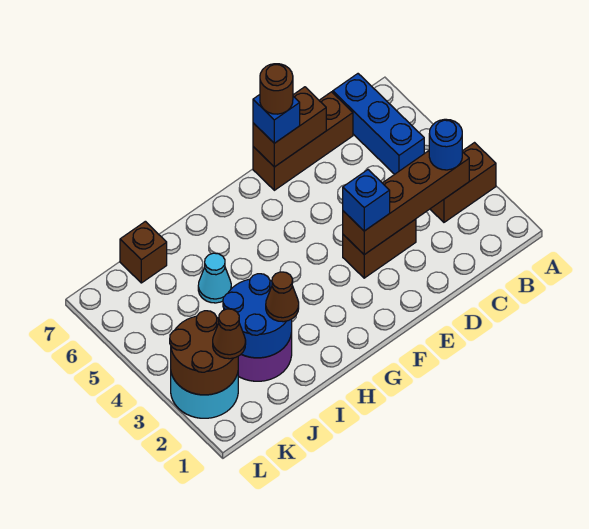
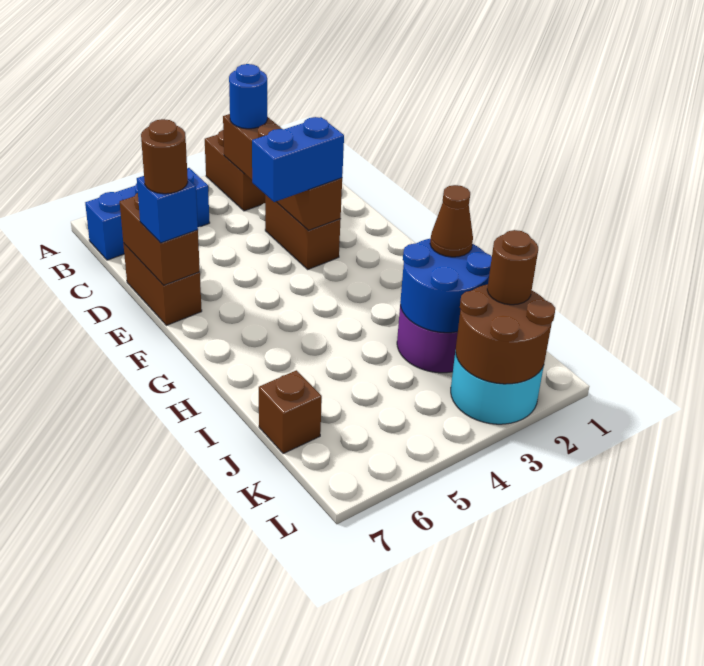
brown 1x3 brick [253,92,353,190] -> brown 1x2 brick [123,243,202,325]
blue 1x1 brick [343,170,390,231] -> blue 1x2 brick [252,117,344,202]
cyan 1x1 cone [198,253,231,303] -> none
brown 1x1 cone [213,309,246,359] -> brown 1x1 round brick [487,230,538,305]

